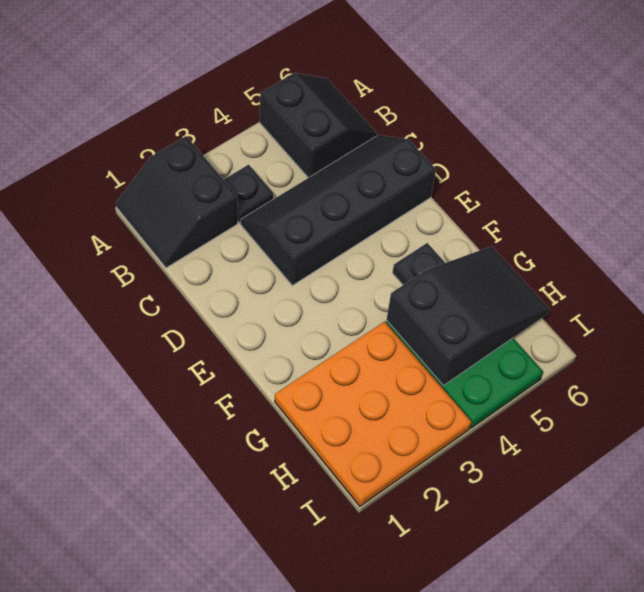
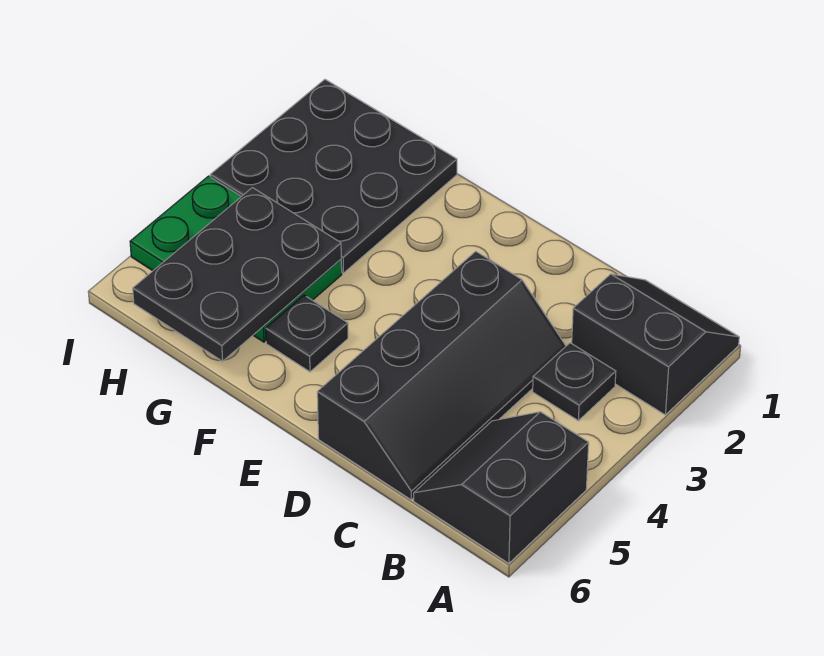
black 2x2 slope [260,73,377,178] -> black 2x2 slope turned to [414,412,589,563]
orange 3x3 plate [275,321,472,506] -> black 3x3 plate [210,80,457,273]
black 2x3 slope [387,246,549,385] -> black 2x3 plate [133,188,341,361]

